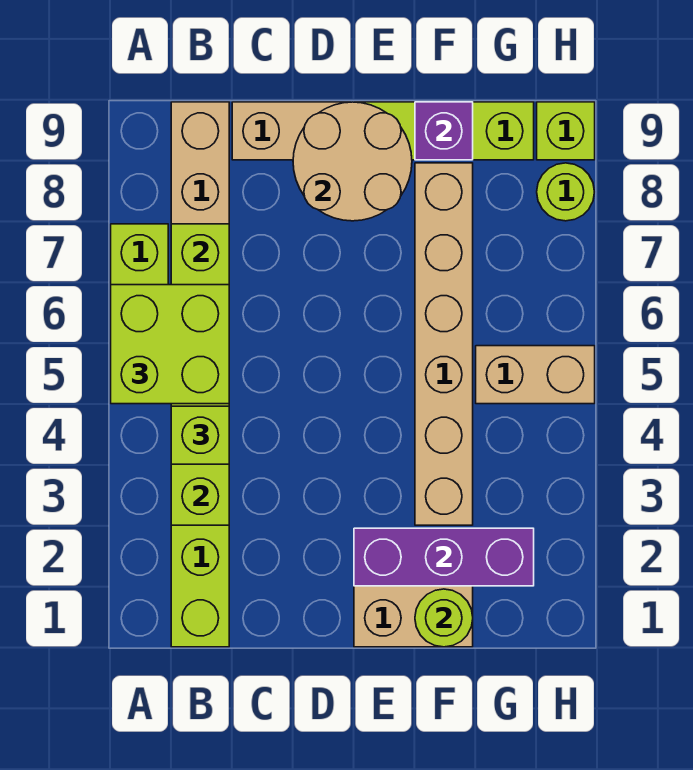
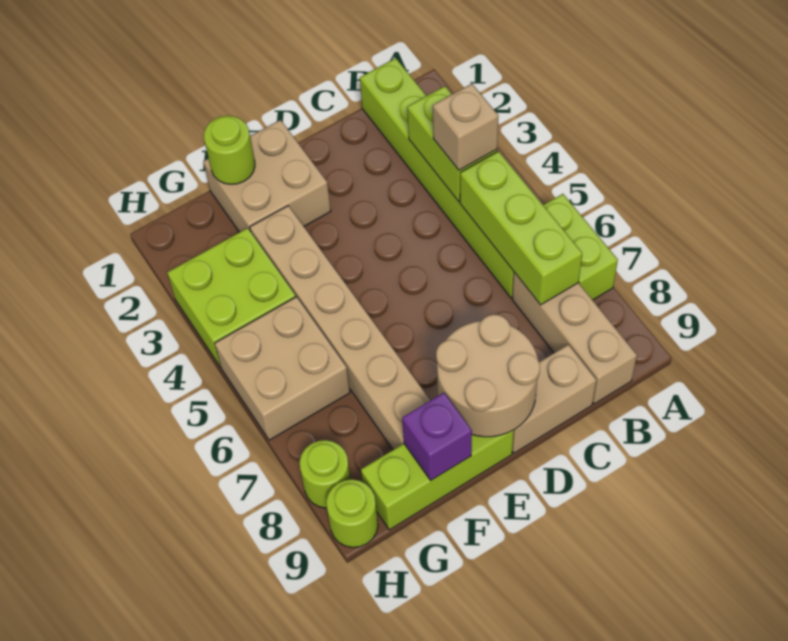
lime 2x2 brick [111,285,229,404] -> lime 2x2 brick moved to [167,228,296,367]
lime 1x1 brick [171,406,229,464] -> tan 1x1 brick [433,84,499,170]
purple 1x3 brick [354,528,534,586] -> none
tan 1x2 brick [476,346,595,404] -> tan 2x2 brick [215,297,350,440]
lime 1x1 brick [537,102,595,160] -> lime 1x1 round brick [326,479,378,548]

